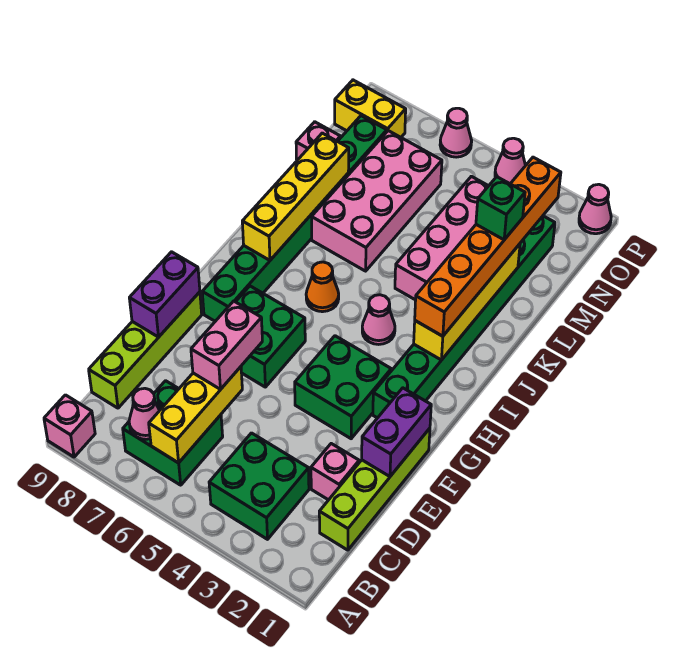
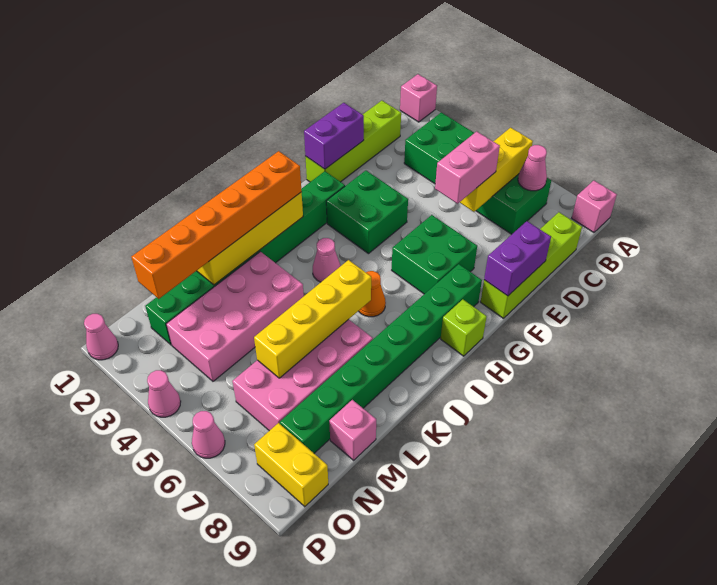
pink 1x1 brick [311,444,359,500] -> pink 1x1 brick moved to [400,74,437,122]
none -> lime 1x1 brick [441,299,487,356]
yellow 1x4 brick [242,133,349,260] -> yellow 1x4 brick moved to [254,260,371,378]
green 1x1 brick [476,177,525,240] -> none

